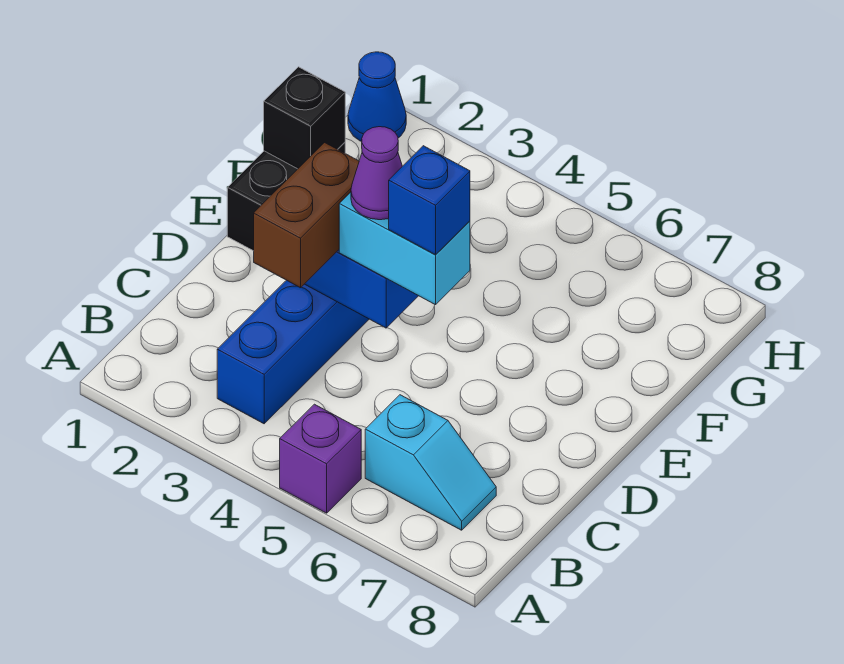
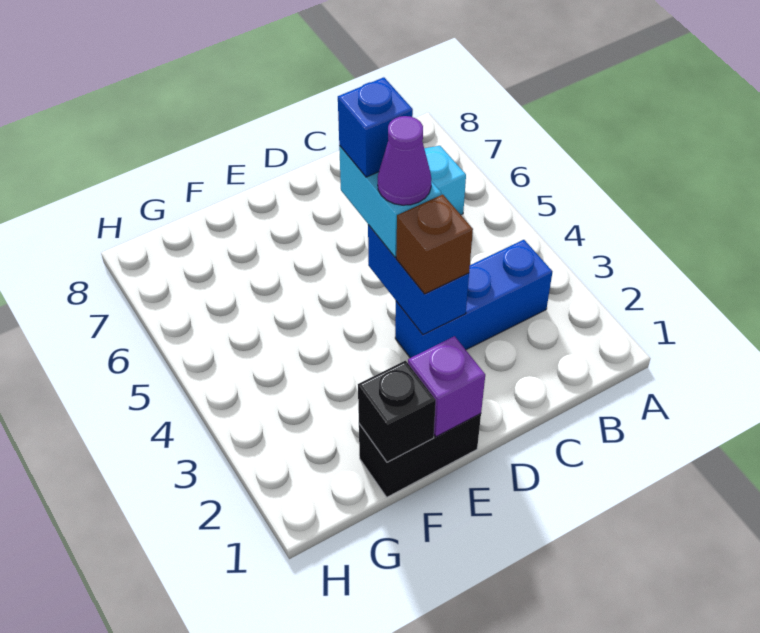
purple 1x1 brick [280,404,361,513] -> purple 1x1 brick moved to [408,336,485,437]
brown 1x2 brick [254,143,359,288] -> brown 1x1 brick [396,195,473,294]
blue 1x1 cone [348,52,406,142] -> none

